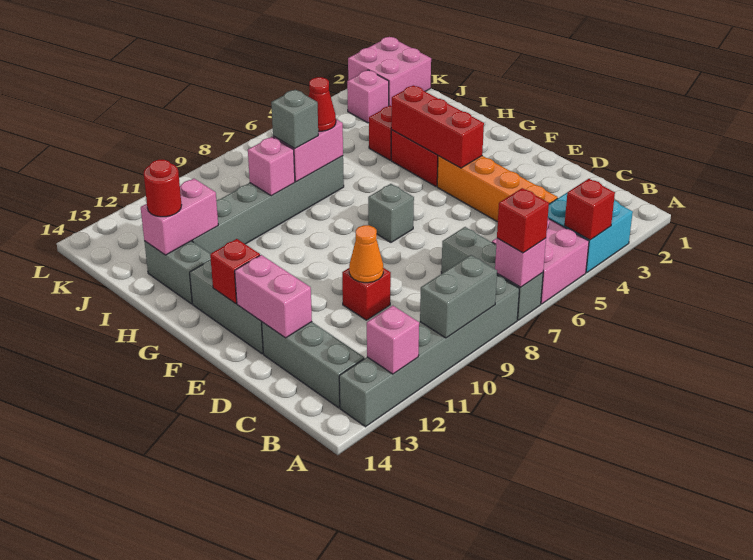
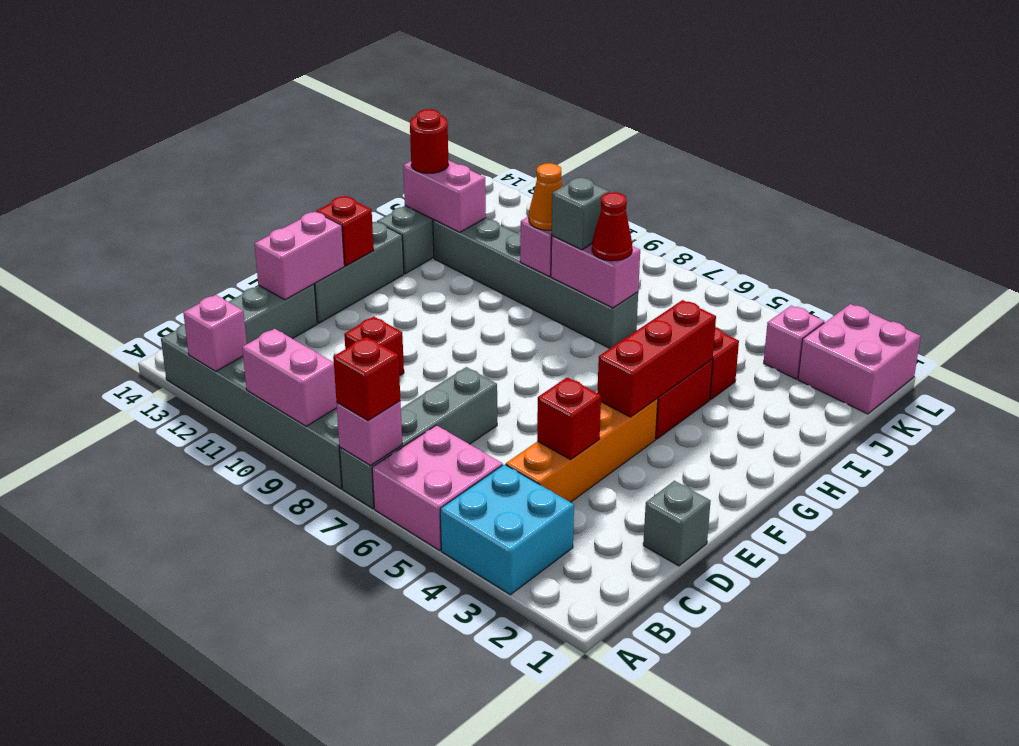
red 1x1 brick [564,179,615,240] -> red 1x1 brick moved to [537,377,601,460]
grey 1x3 brick [441,227,543,320] -> grey 1x4 brick [340,367,497,509]
grey 1x2 brick [420,255,497,338] -> pink 1x2 brick [242,329,337,426]
orange 1x1 cone [349,225,383,283] -> orange 1x1 cone moved to [529,163,562,230]
grey 1x1 brick [368,184,414,242] -> grey 1x1 brick moved to [643,481,711,566]

